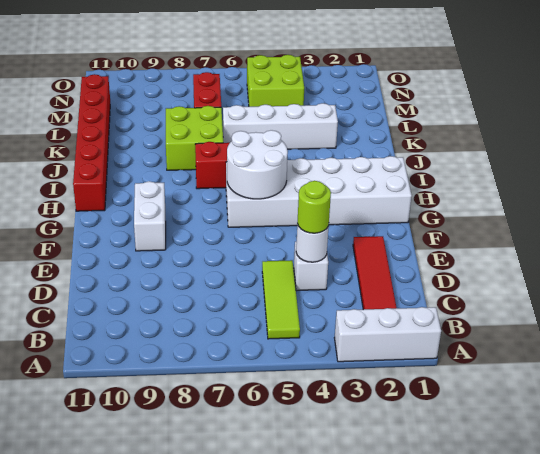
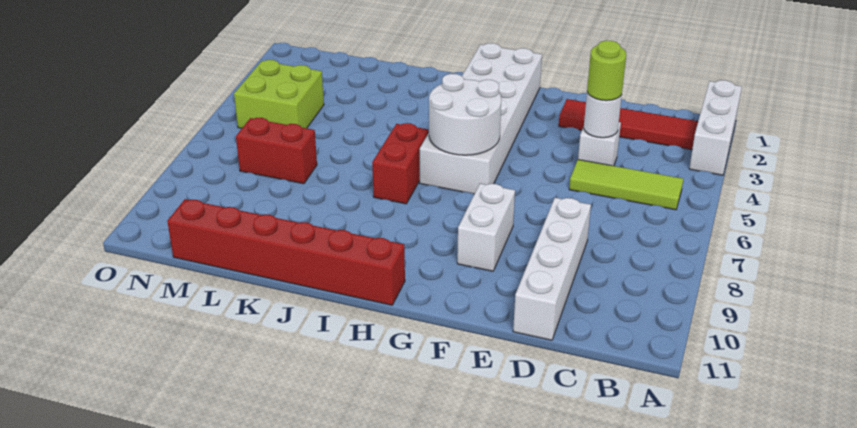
white 1x2 brick [134,181,166,251] -> white 1x2 brick turned to [457,183,515,271]
lime 2x2 brick [166,106,223,170] -> none
white 1x4 brick [223,103,338,149] -> white 1x4 brick moved to [513,198,591,340]

